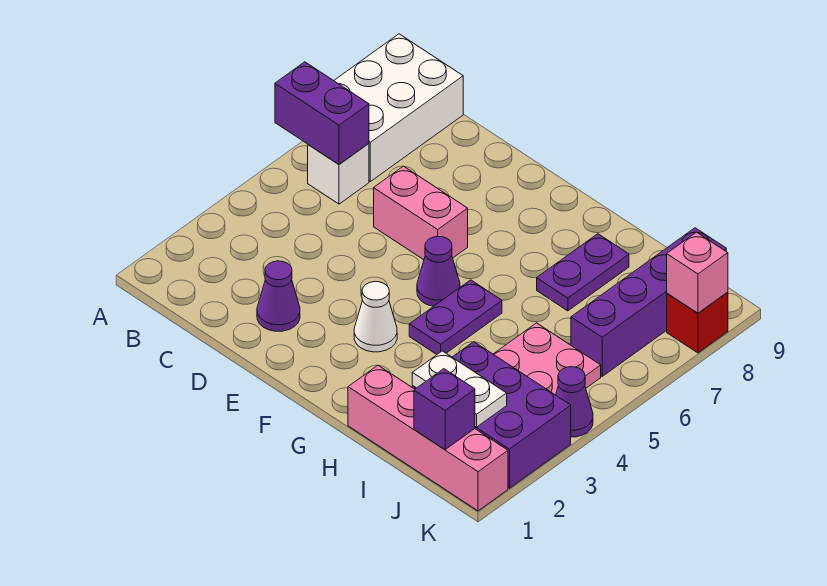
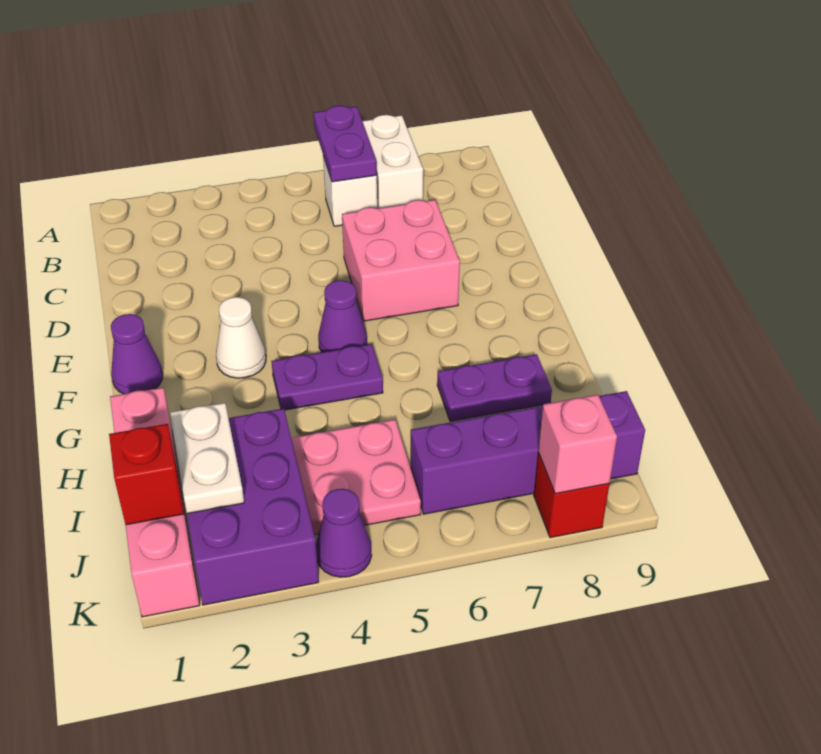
purple 1x2 brick [275,62,369,164] -> purple 1x2 plate [314,106,377,182]
white 2x3 brick [334,34,463,181] -> white 1x2 brick [362,115,423,208]
purple 1x1 cone [257,261,300,331] -> purple 1x1 cone moved to [111,314,163,394]
pink 1x2 brick [374,166,468,260] -> pink 2x2 brick [342,200,460,321]
purple 1x1 brick [414,369,475,450] -> red 1x1 brick [109,424,184,525]

